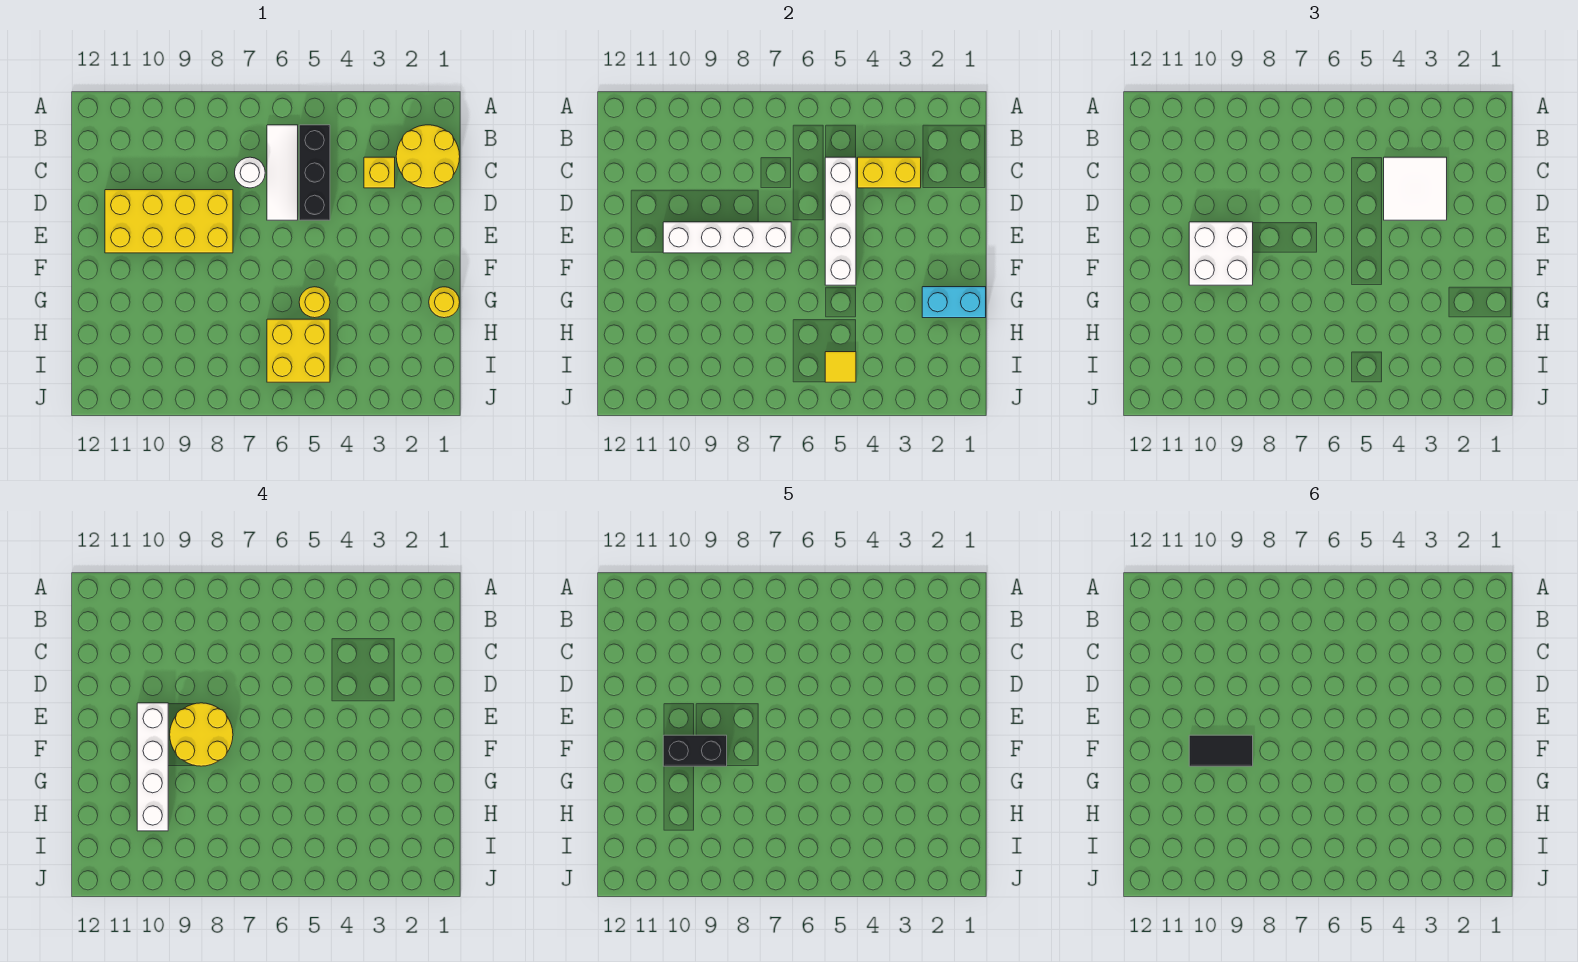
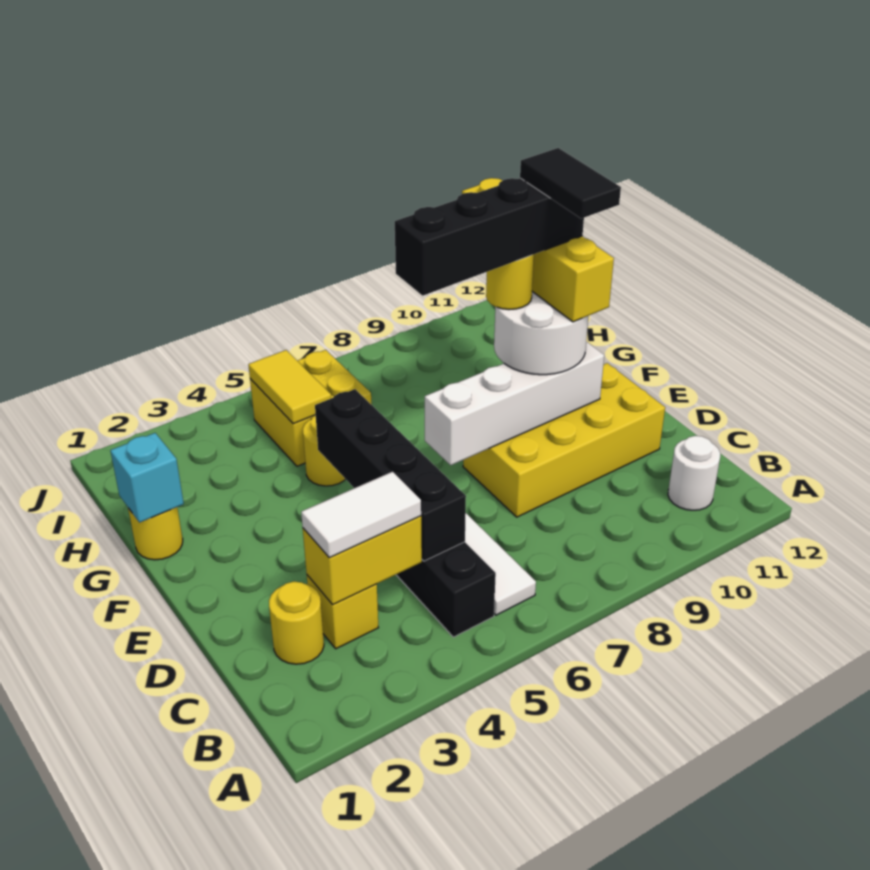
yellow 2x2 round brick [396,125,460,188] -> yellow 1x1 round brick [269,581,324,664]
white 2x2 tile [1384,157,1447,220] -> white 1x2 tile [301,472,421,558]
white 1x4 brick [825,157,856,285] -> black 1x4 brick [315,389,466,561]
white 1x1 round brick [235,157,265,188] -> white 1x1 round brick moved to [668,436,720,510]
yellow 2x2 round brick [170,703,233,766] -> yellow 1x1 round brick [486,254,534,310]
white 2x2 brick [1189,222,1253,285] -> white 2x2 round brick [494,292,589,375]
white 1x4 brick [137,703,168,831] -> yellow 1x4 brick [462,178,614,322]
black 1x2 brick [663,735,727,766] -> black 1x4 brick [395,178,584,296]
black 1x2 tile [1189,735,1253,766] -> black 1x2 tile turned to [520,148,621,219]
cyan 1x2 brick [922,287,986,318] -> cyan 1x1 brick [110,433,184,523]
yellow 1x1 tile [825,352,856,382] -> yellow 1x2 tile [248,350,331,424]

